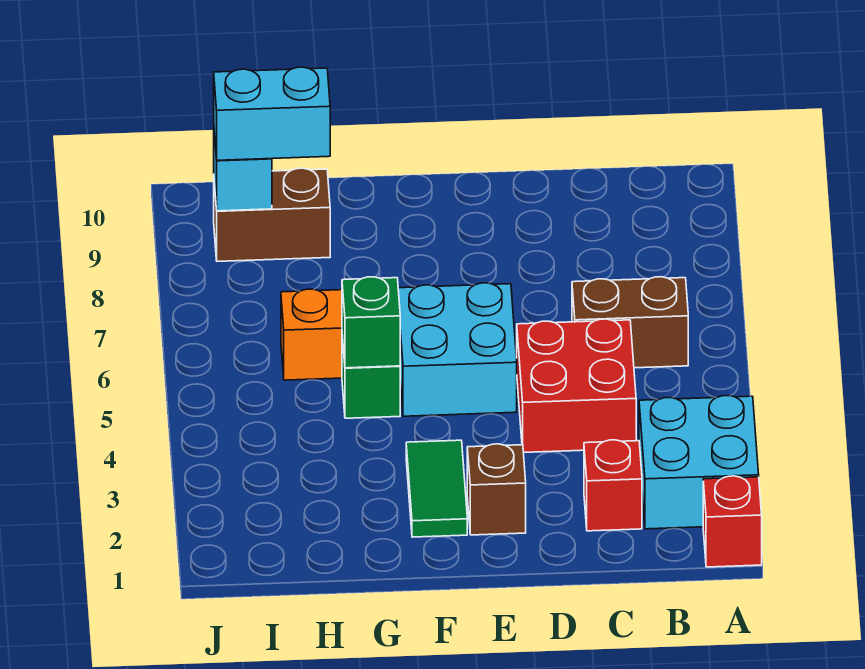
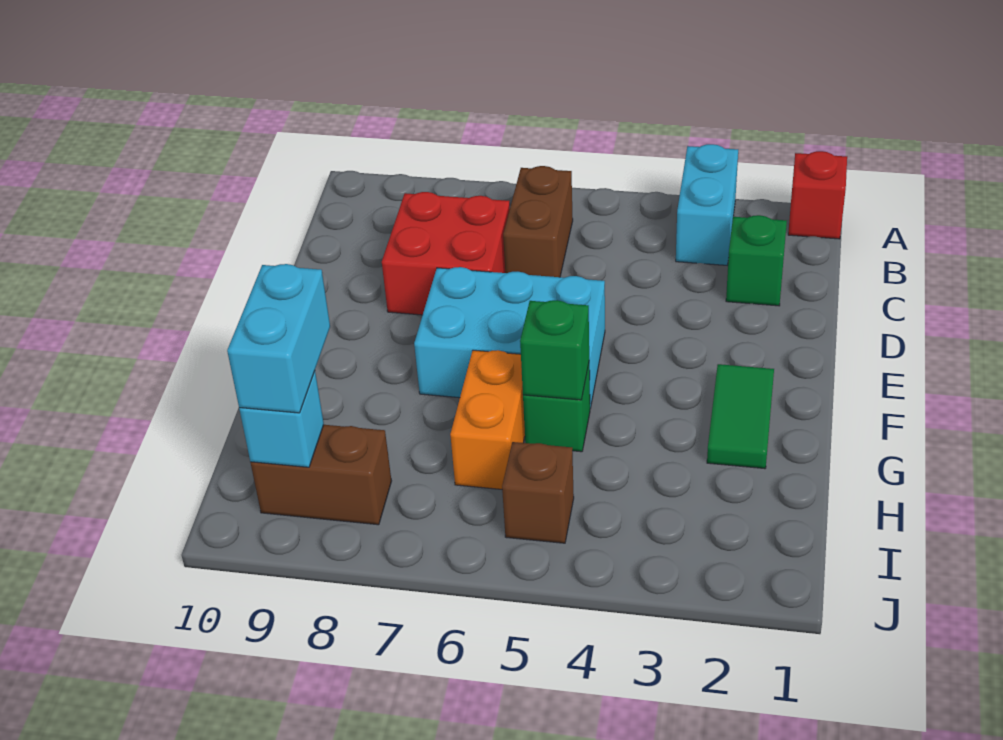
cyan 2x2 brick [639,396,759,529] -> cyan 1x2 brick [676,144,738,265]
red 1x1 brick [584,440,642,531] -> green 1x1 brick [726,215,787,306]
red 2x2 brick [517,319,636,453] -> red 2x2 brick moved to [382,192,510,315]
brown 1x1 brick [467,444,526,535] -> brown 1x1 brick moved to [502,442,574,543]
cyan 2x2 brick [398,283,517,416] -> cyan 2x3 brick [414,267,605,409]
green 1x2 tile [406,440,467,537] -> green 1x2 tile turned to [707,364,774,469]
brown 1x2 brick [214,168,330,261] -> brown 1x2 brick turned to [251,425,391,525]

